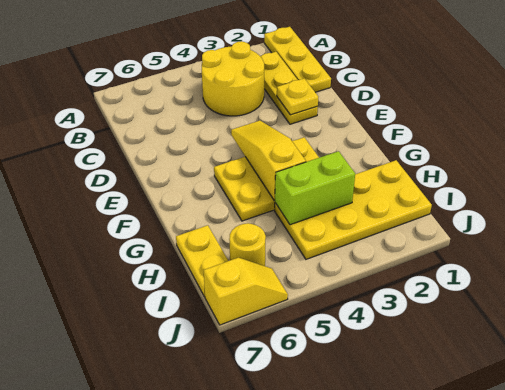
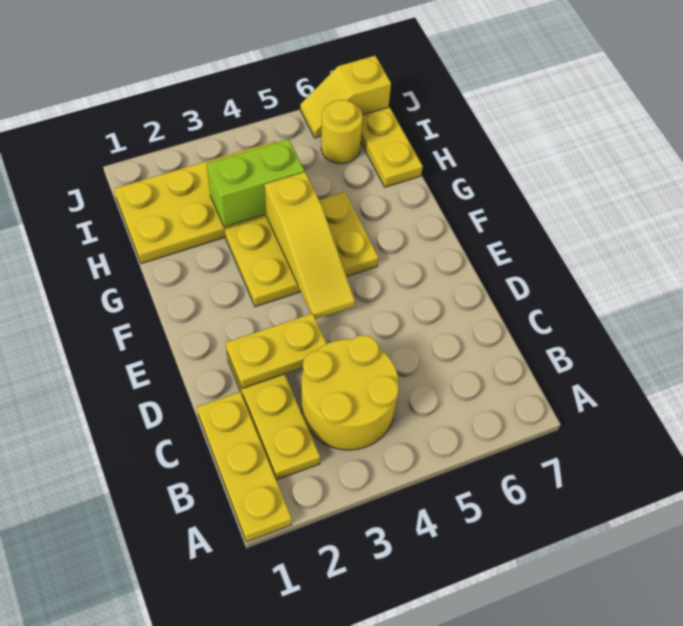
yellow 1x1 plate [277,79,318,115] -> yellow 1x2 plate [226,313,327,389]

